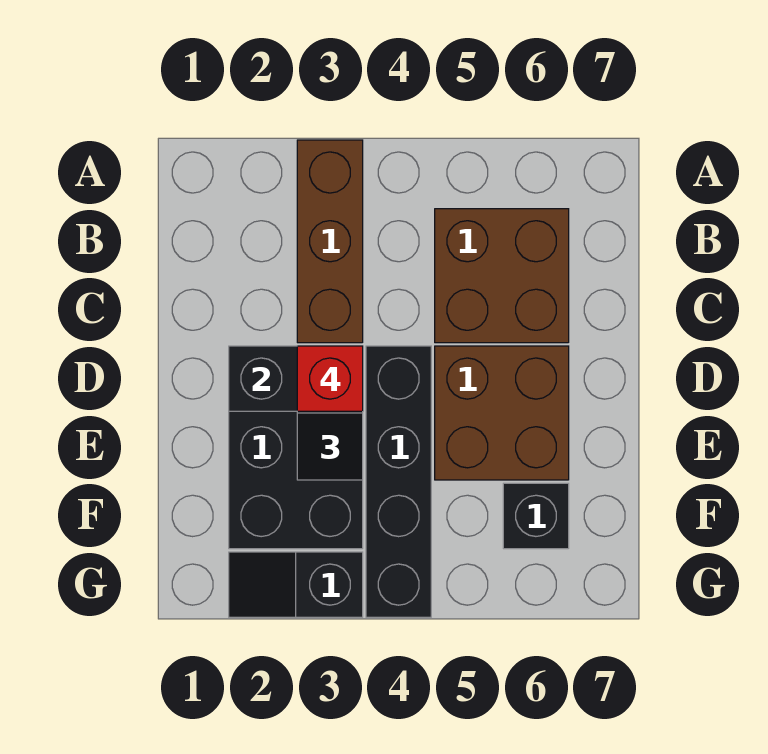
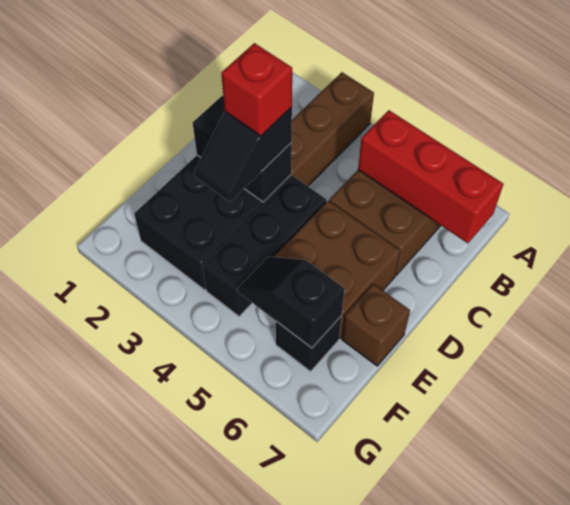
none -> red 1x3 brick [358,110,503,243]
black 1x4 brick [366,346,431,617] -> black 1x3 brick [203,176,327,316]
none -> brown 1x1 brick [342,284,410,366]
black 1x2 slope [229,552,363,617] -> black 1x2 slope moved to [238,256,344,348]

